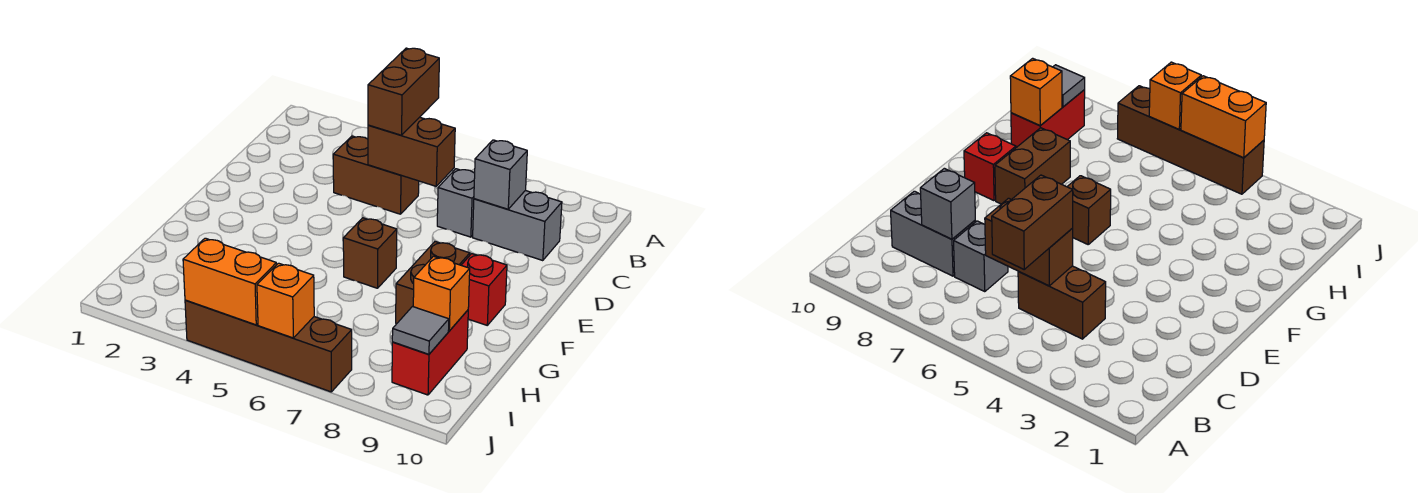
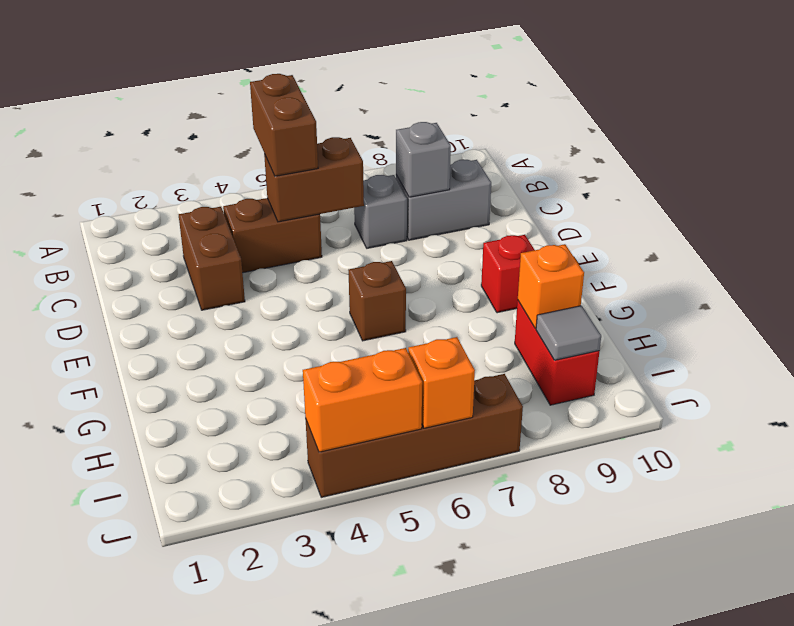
brown 1x2 brick [396,242,470,324] -> brown 1x2 brick moved to [179,207,245,310]

